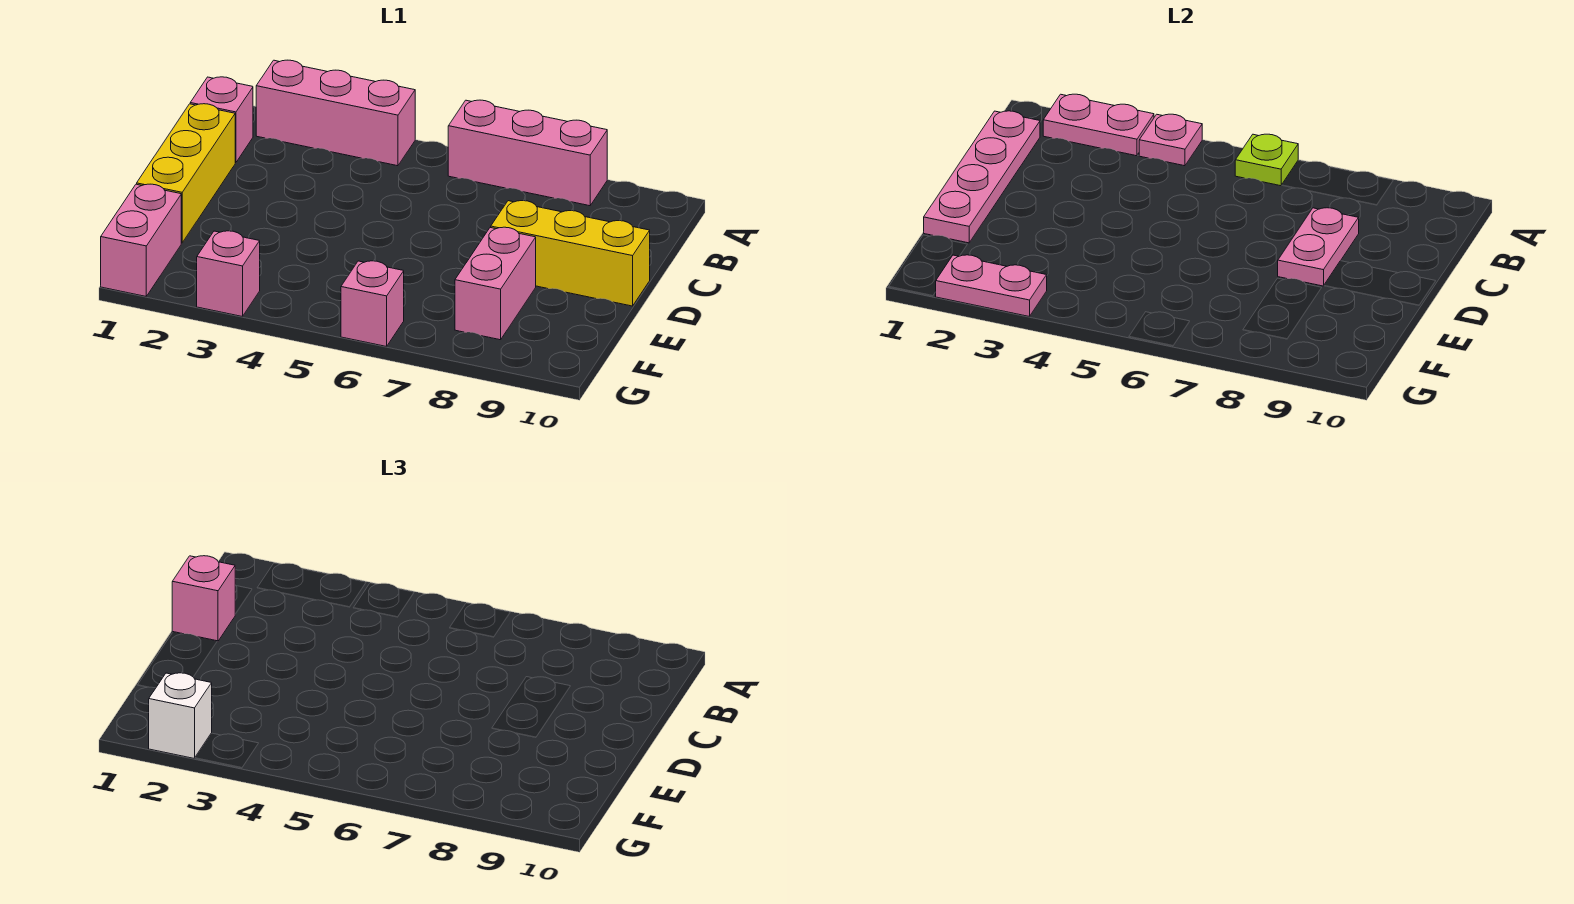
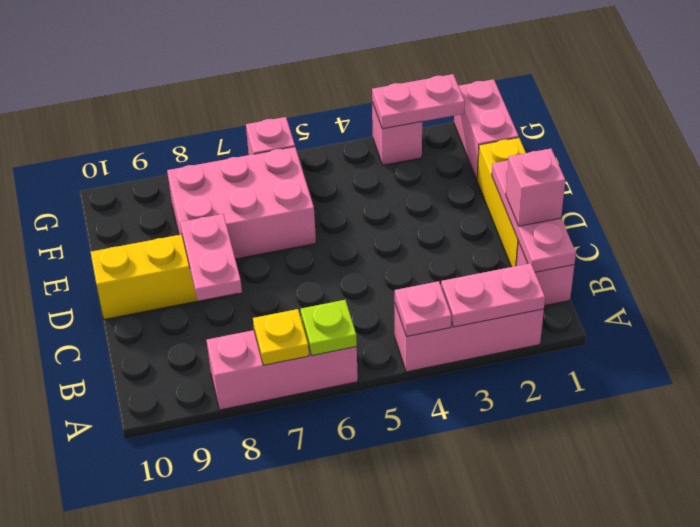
none -> yellow 1x1 plate [253,309,309,365]
pink 1x4 plate [924,111,1040,243] -> pink 1x3 plate [492,160,576,272]
pink 1x2 brick [455,227,536,340] -> pink 2x3 brick [167,147,316,259]
white 1x1 brick [149,673,212,759] -> none

